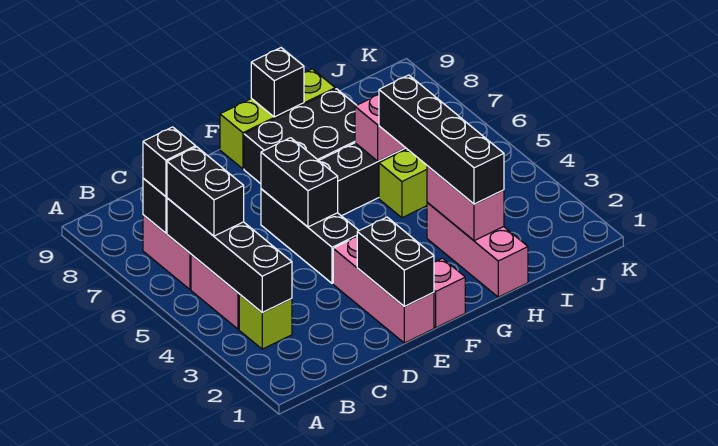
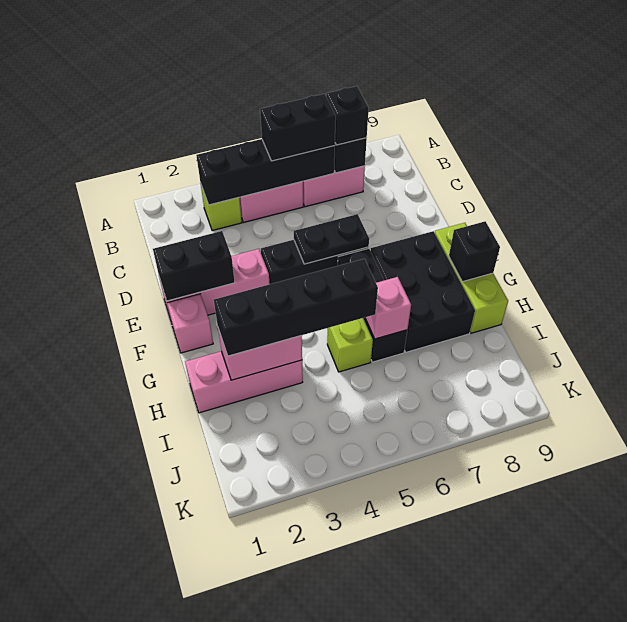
black 1x2 brick [261,138,338,227] -> black 1x2 plate [294,214,369,264]

